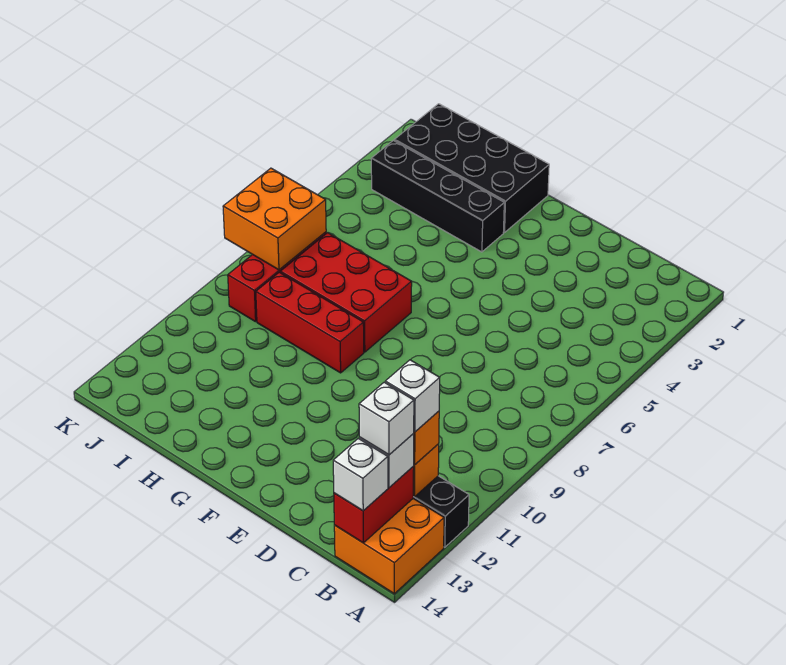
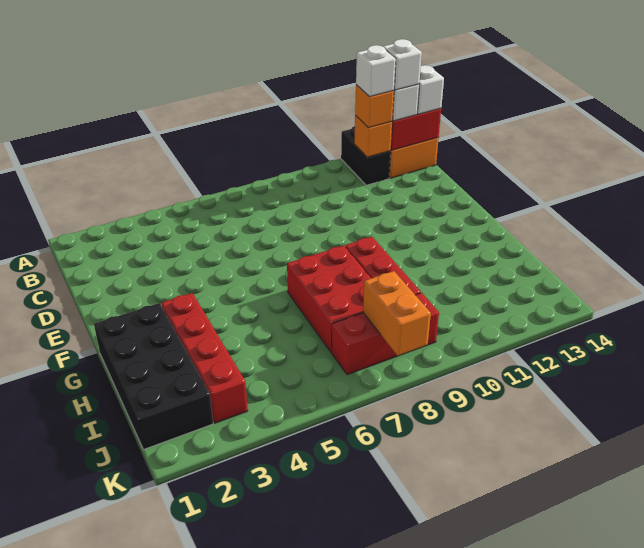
black 1x4 brick [371,140,504,252] -> red 1x4 brick [161,293,248,423]
orange 2x2 brick [223,168,326,270] -> orange 1x2 brick [363,271,431,356]

